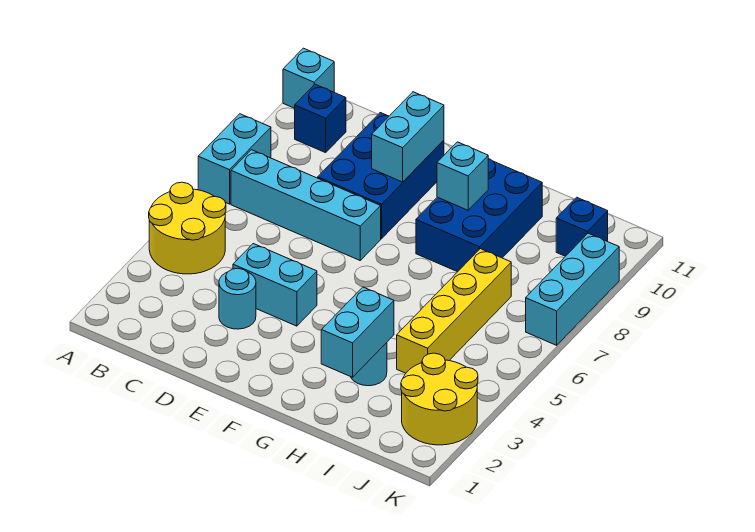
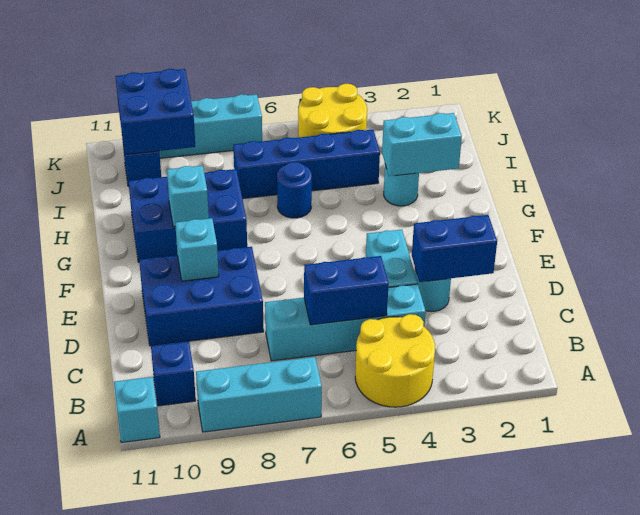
cyan 1x2 brick [198,114,271,204] -> cyan 1x3 brick [196,357,322,432]
cyan 1x4 brick [231,150,381,260] -> cyan 1x4 brick turned to [265,284,426,361]
none -> blue 1x2 brick [304,256,389,325]
none -> blue 1x2 brick [412,215,497,282]
cyan 1x2 brick [372,92,444,182] -> cyan 1x1 brick [175,218,219,281]
none -> blue 1x1 round brick [277,162,312,218]
yellow 1x4 brick [397,249,511,373] -> blue 1x4 brick [233,130,380,199]
yellow 2x2 round brick [401,353,478,445] -> yellow 2x2 round brick moved to [298,84,367,137]
none -> blue 2x2 brick [115,69,195,155]

